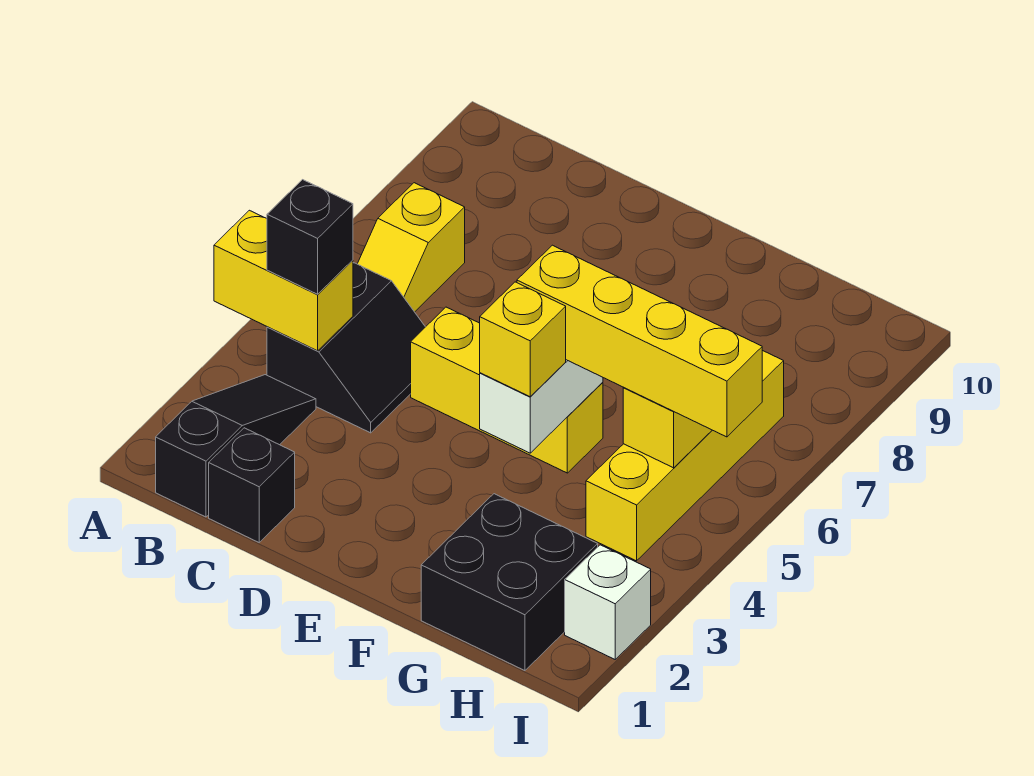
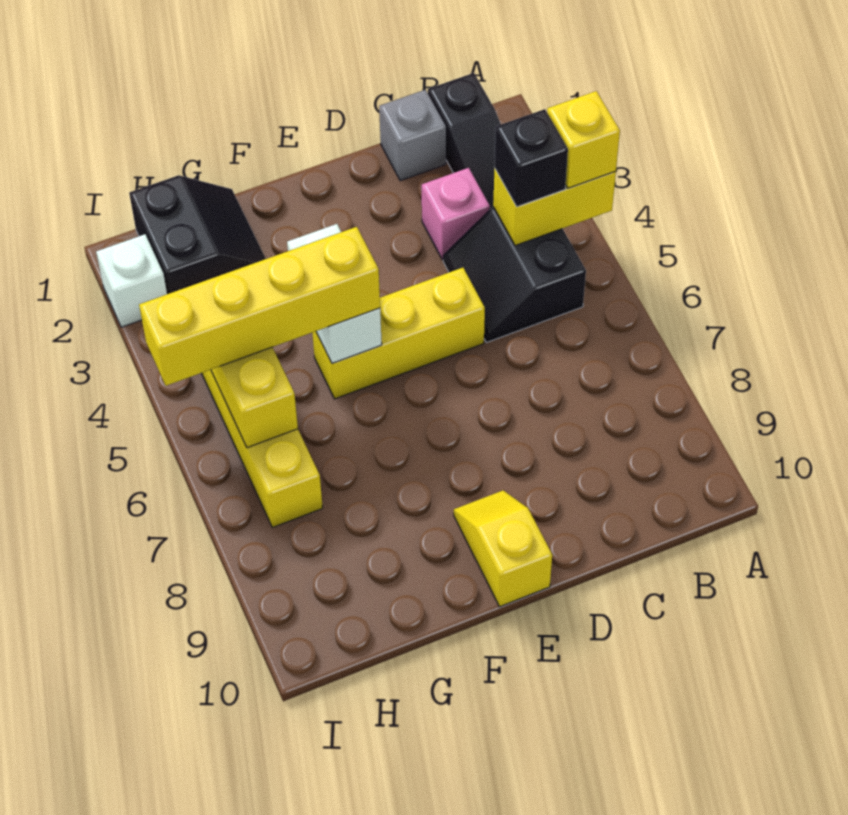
yellow 1x2 slope [358,183,465,312] -> yellow 1x2 slope moved to [454,490,552,607]
black 1x1 brick [209,428,295,542] -> grey 1x1 brick [379,90,446,181]
none -> pink 1x1 brick [422,168,490,260]
yellow 1x1 brick [480,282,566,397] -> yellow 1x1 brick moved to [547,91,620,188]
black 2x2 brick [421,494,598,671] -> black 2x2 slope [129,175,266,294]

